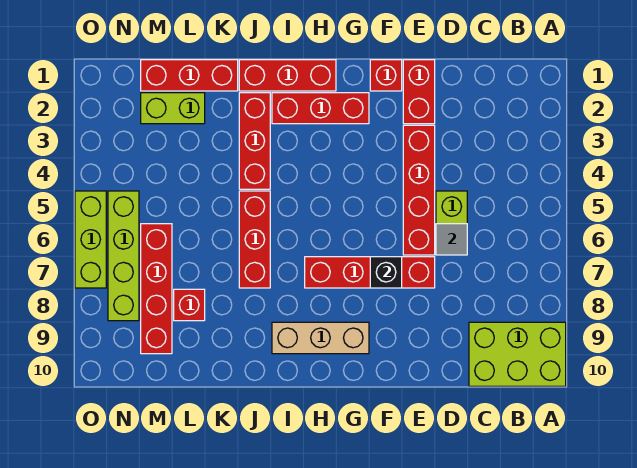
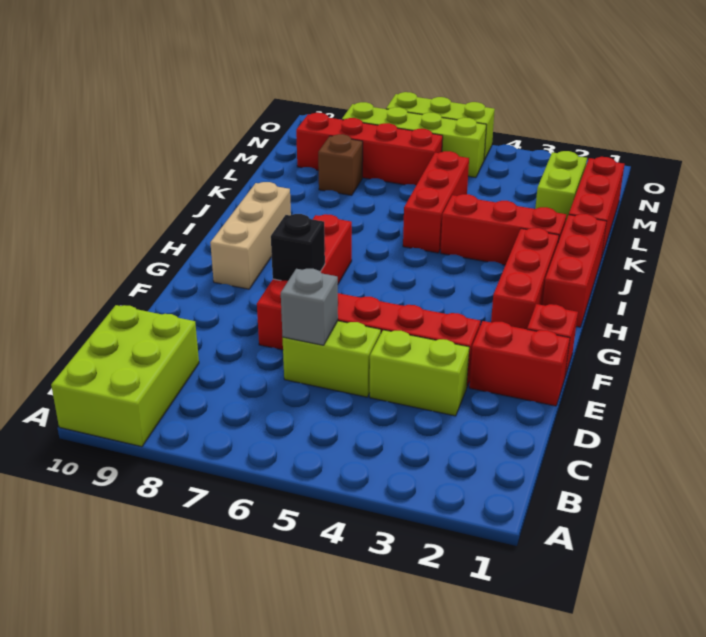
none -> lime 1x2 brick [370,330,469,416]
grey 1x1 tile [436,224,467,255] -> grey 1x1 brick [281,269,338,345]
red 1x3 brick [239,191,270,288] -> red 1x3 brick turned to [403,151,469,253]
red 1x1 brick [174,289,205,321] -> brown 1x1 brick [318,134,363,195]

